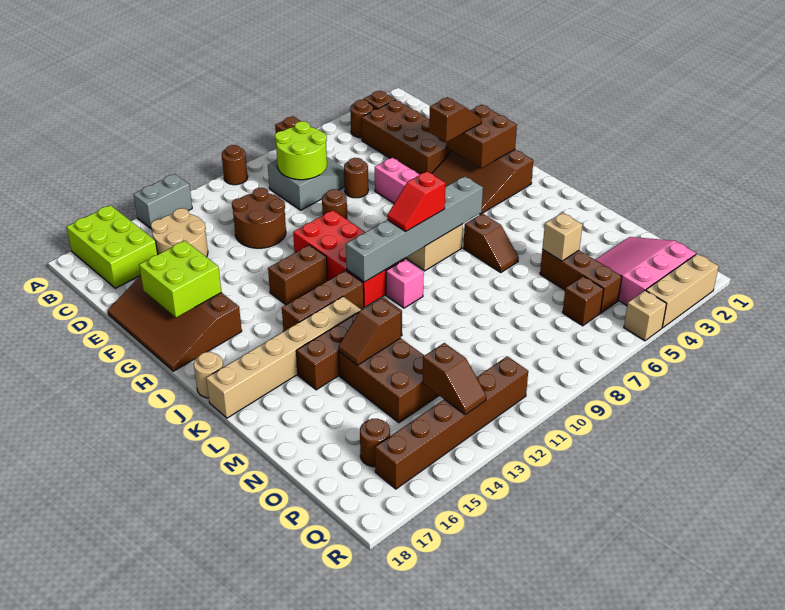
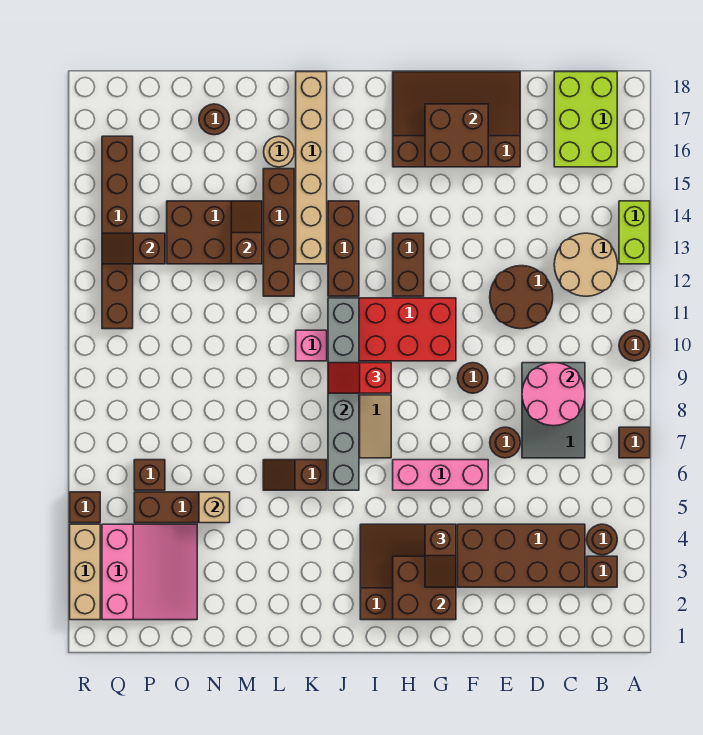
grey 1x2 brick [134,174,192,229] -> lime 1x2 brick [619,201,650,264]
lime 2x3 brick [67,205,158,288] -> lime 2x3 brick turned to [554,72,617,167]
lime 2x2 round brick [275,121,327,180] -> pink 2x2 round brick [522,363,585,426]
tan 2x2 round brick [151,208,208,257] -> tan 2x2 round brick moved to [554,233,617,296]
lime 2x2 brick [139,241,221,318] -> brown 2x2 brick [425,104,488,167]
red 1x2 slope [387,171,446,232] -> red 1x2 slope turned to [328,363,391,393]
tan 1x1 round brick [194,352,223,398] -> tan 1x1 round brick moved to [264,136,294,167]
brown 1x1 round brick [360,419,390,467] -> brown 1x1 round brick moved to [199,104,230,135]
tan 1x1 brick [624,290,666,341] -> brown 1x1 brick [70,492,100,523]

